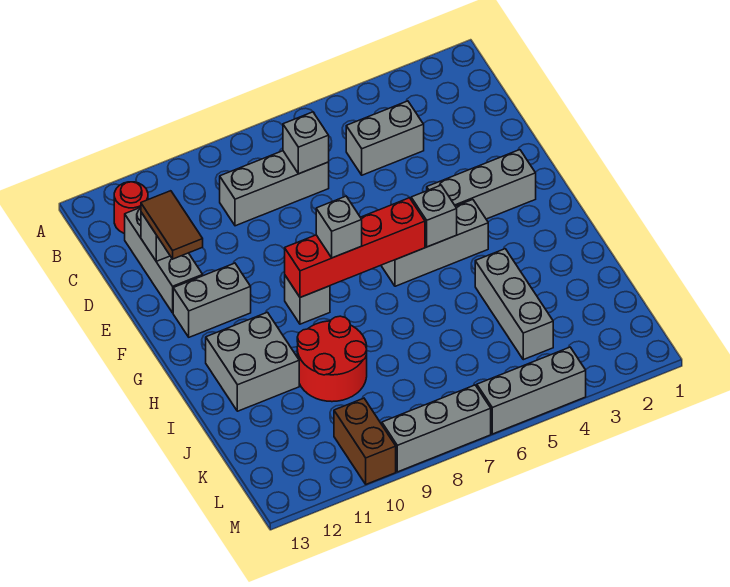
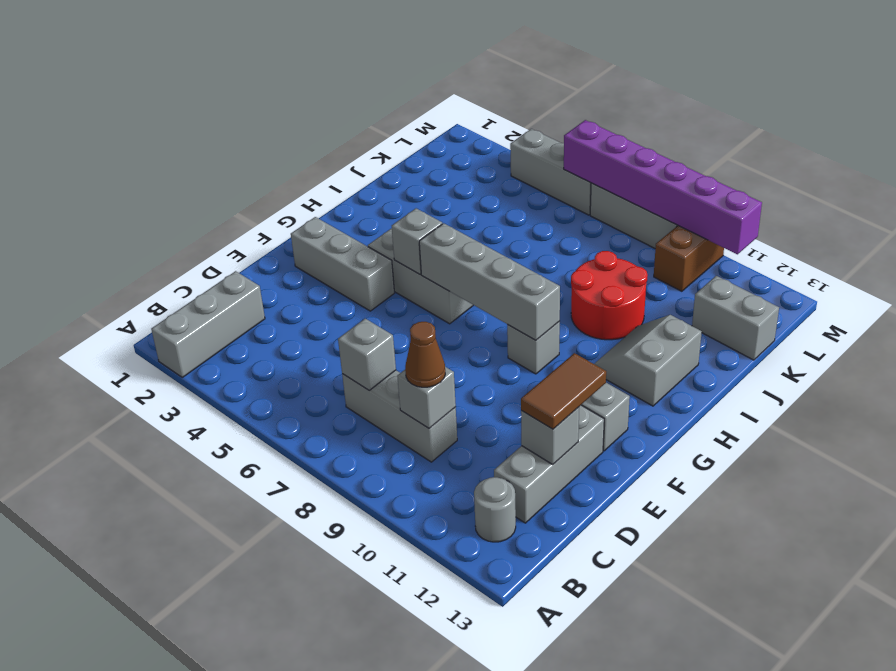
red 1x1 round brick [114,182,148,233] -> grey 1x1 round brick [474,477,516,542]
grey 1x2 brick [346,101,424,175] -> grey 1x2 brick moved to [692,276,779,360]
none -> brown 1x1 cone [405,322,445,387]
red 1x4 brick [285,198,425,297] -> grey 1x4 brick [419,223,560,340]
grey 1x1 brick [316,196,362,258] -> grey 1x1 brick moved to [397,367,456,428]
grey 2x2 brick [206,312,299,411] -> grey 2x2 slope [594,315,702,406]
grey 1x3 brick [475,249,553,360] -> grey 1x3 brick moved to [151,271,265,377]
none -> purple 1x6 brick [564,120,762,254]

